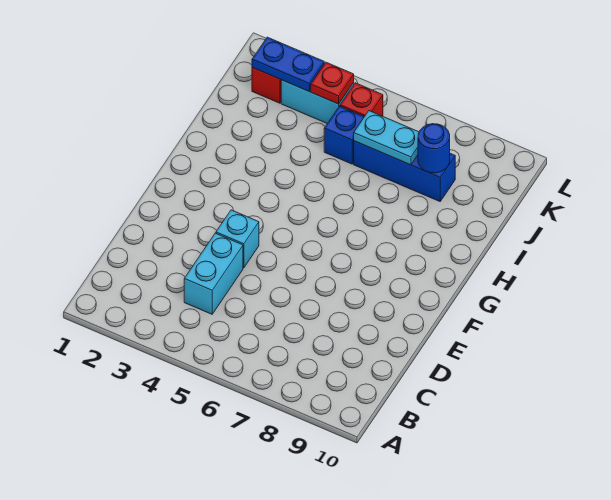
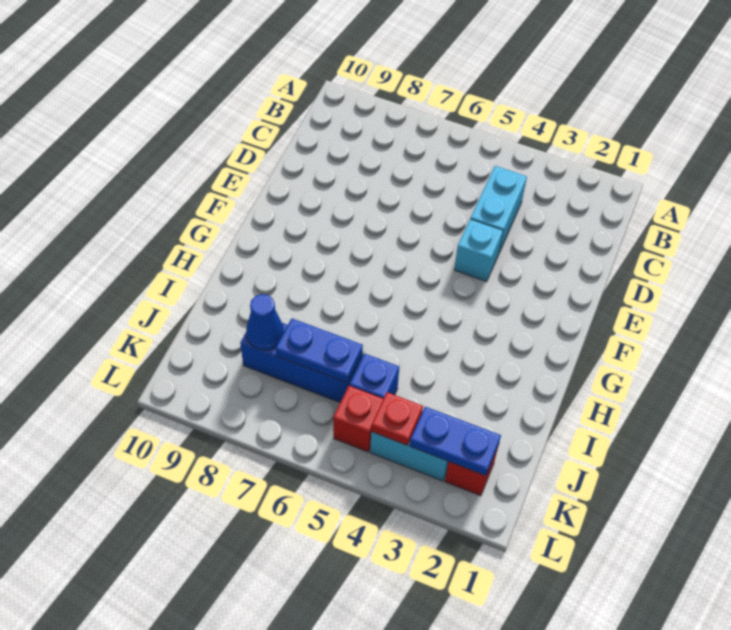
cyan 1x2 plate [354,111,419,165] -> blue 1x2 plate [276,318,363,383]
blue 1x1 round brick [418,124,450,173] -> blue 1x1 cone [246,294,284,350]

